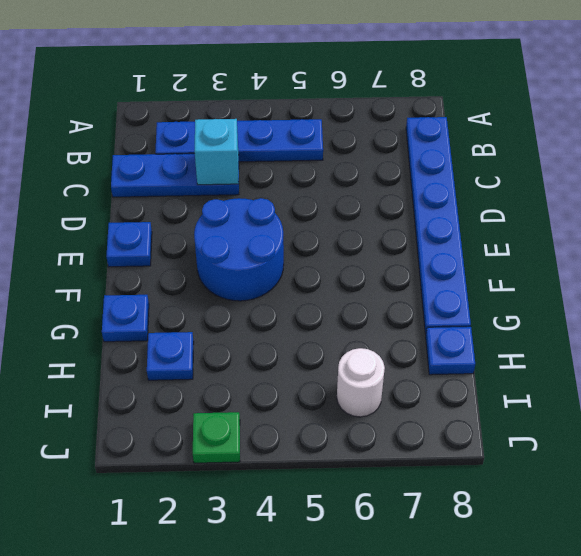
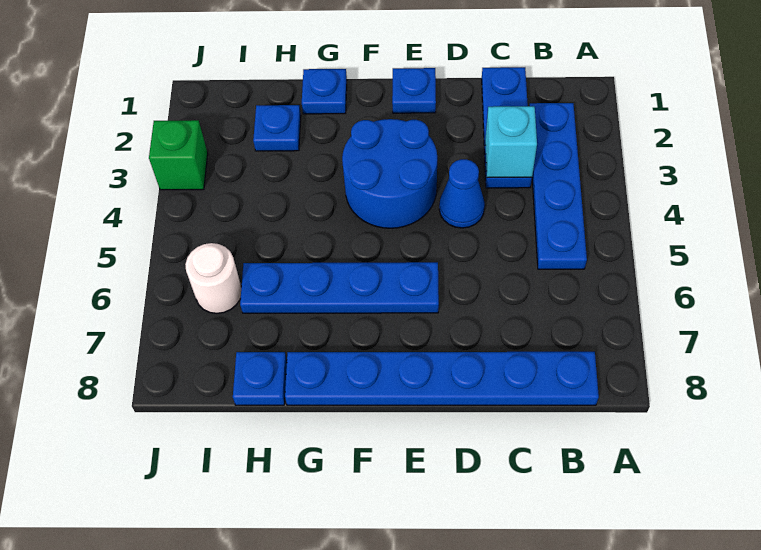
none -> blue 1x1 cone [439,159,485,228]
none -> blue 1x4 plate [240,262,439,313]
green 1x1 plate [193,412,240,463] -> green 1x1 brick [149,120,208,190]

